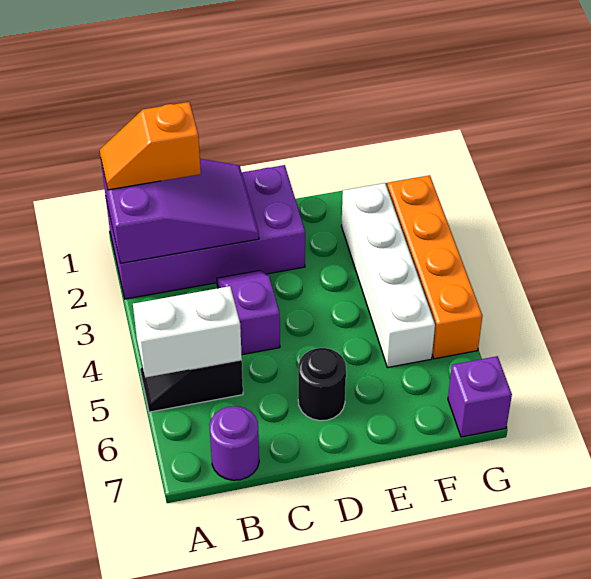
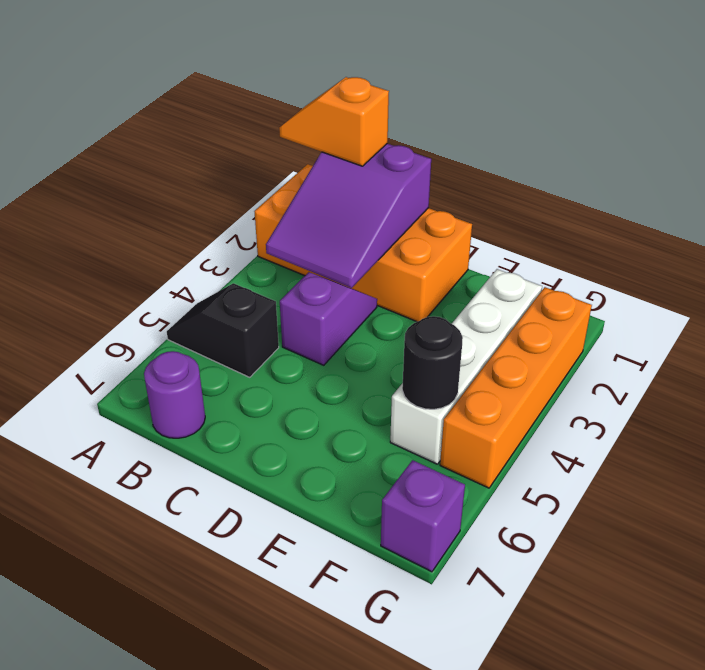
purple 2x4 brick [106,165,305,299] -> orange 2x4 brick [254,164,472,322]
purple 2x3 slope [101,159,259,263] -> purple 2x3 slope turned to [266,144,431,288]
white 1x2 brick [133,286,242,378] -> none
black 1x1 round brick [298,348,346,421] -> black 1x1 round brick moved to [402,316,463,409]

